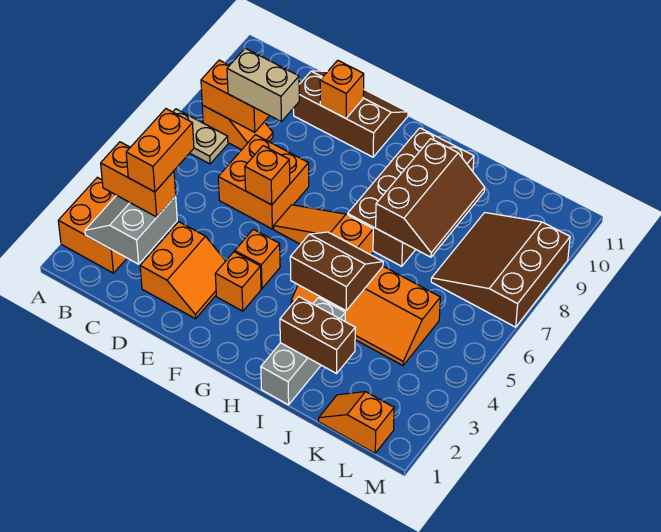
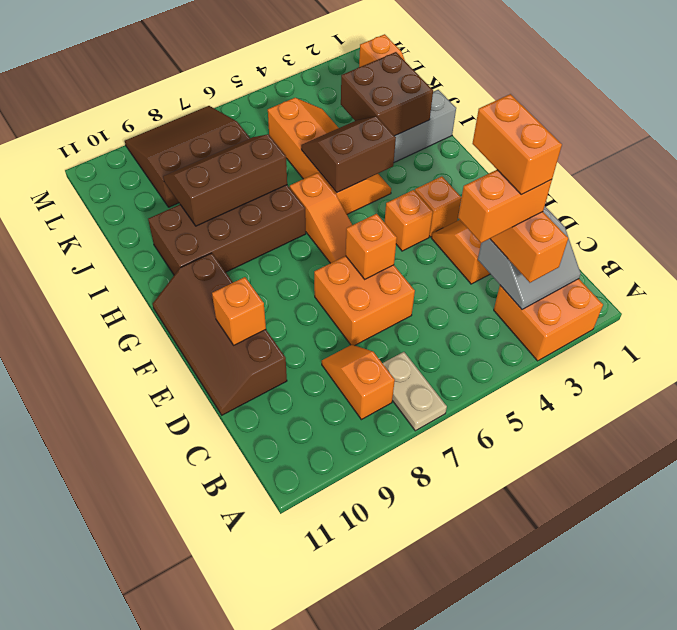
orange 1x2 brick [201,60,269,132] -> orange 1x2 brick moved to [472,94,562,195]
tan 1x2 brick [227,48,299,122] -> none
brown 2x3 slope [293,71,408,157] -> brown 2x4 slope [153,253,287,415]
brown 2x2 slope [290,232,383,310] -> brown 2x2 slope turned to [301,116,396,193]
brown 1x2 brick [280,297,355,373] -> brown 2x2 brick [341,52,433,136]
brown 3x3 slope [431,212,570,327] -> brown 3x3 slope turned to [125,106,250,207]

